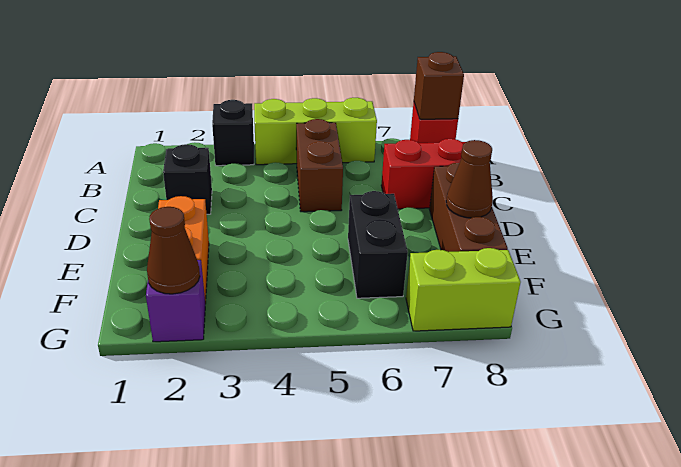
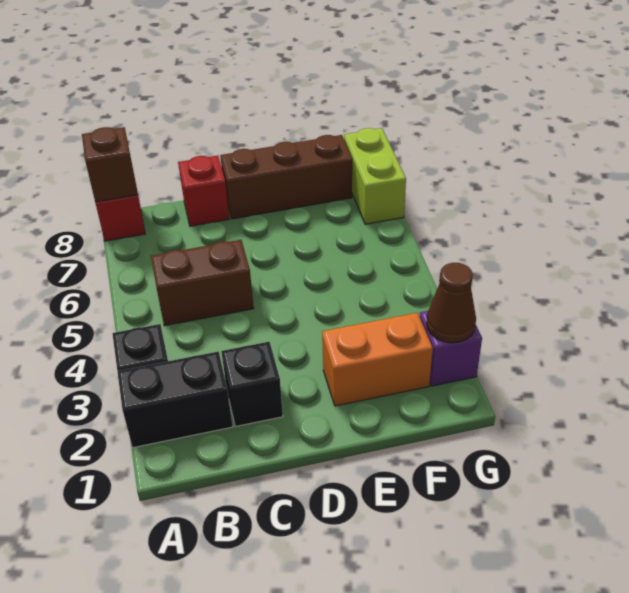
lime 1x3 brick [254,98,377,165] -> none
red 1x2 brick [381,139,465,209] -> red 1x1 brick [178,155,230,226]
black 1x2 brick [348,191,408,298] -> black 1x2 brick moved to [117,351,233,448]
brown 1x1 cone [446,140,493,218] -> none

